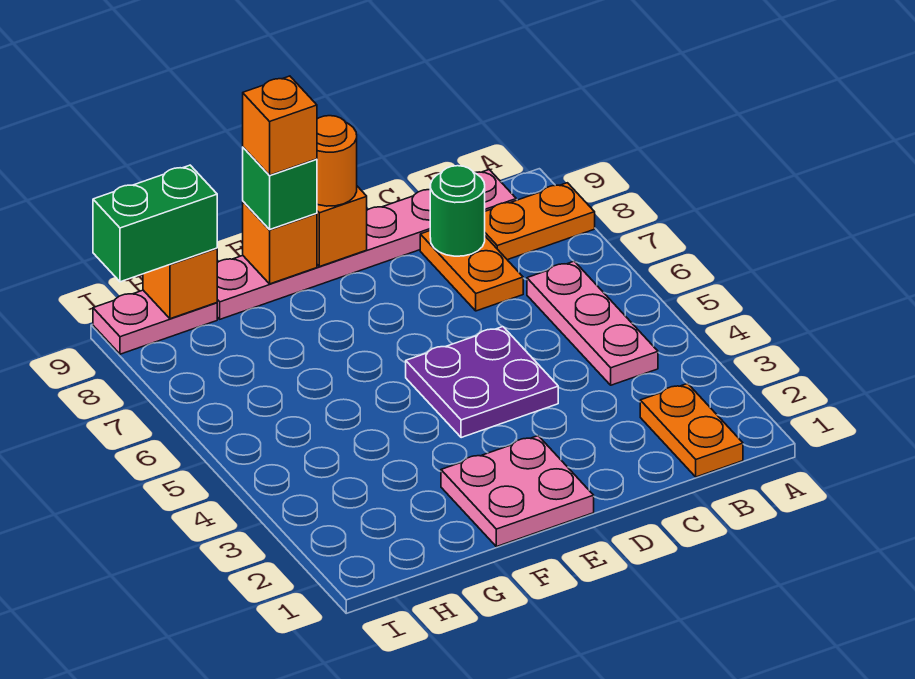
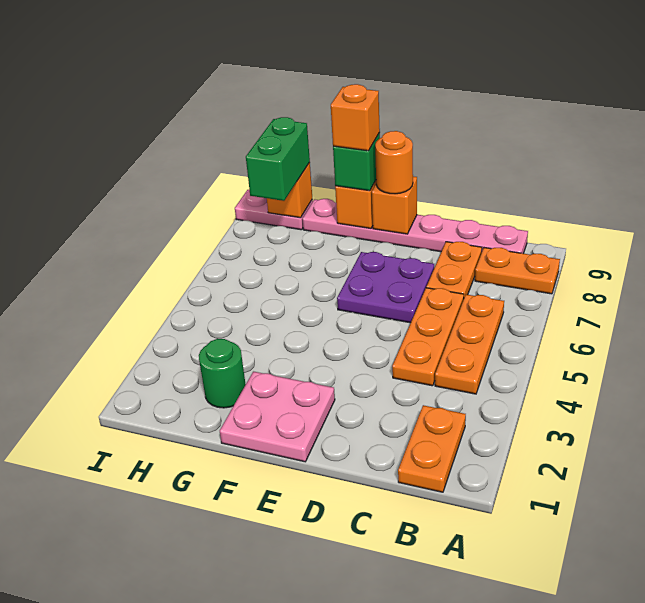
pink 1x3 plate [527,261,658,385] -> orange 1x3 plate [435,294,504,394]
none -> orange 1x3 plate [392,288,464,386]
green 1x1 round brick [430,166,485,256] -> green 1x1 round brick moved to [199,339,246,408]
purple 2x2 plate [406,327,558,438] -> purple 2x2 plate moved to [337,252,434,323]
green 1x2 brick [93,165,217,282] -> green 1x2 brick turned to [246,117,310,201]

